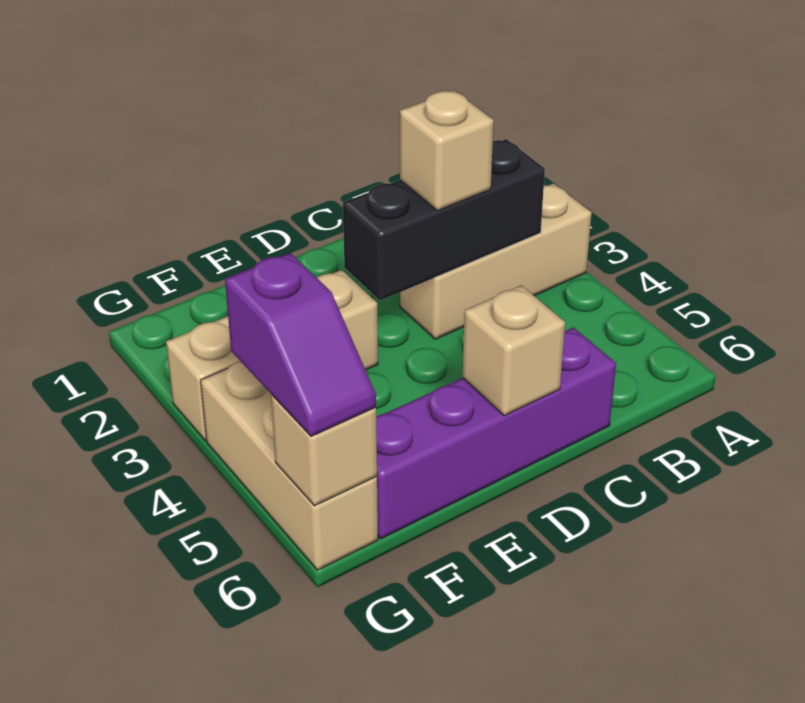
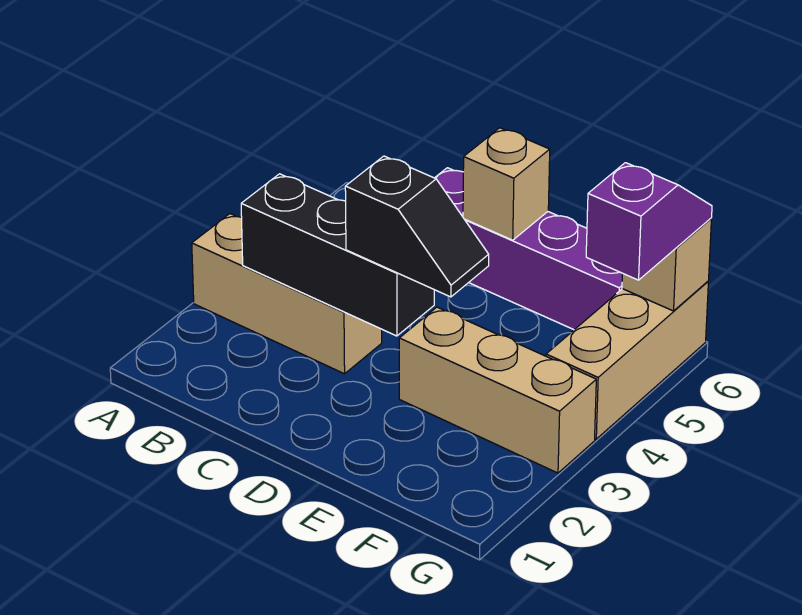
tan 1x1 brick [400,91,494,211] -> none
none -> black 1x2 slope [345,156,489,297]

